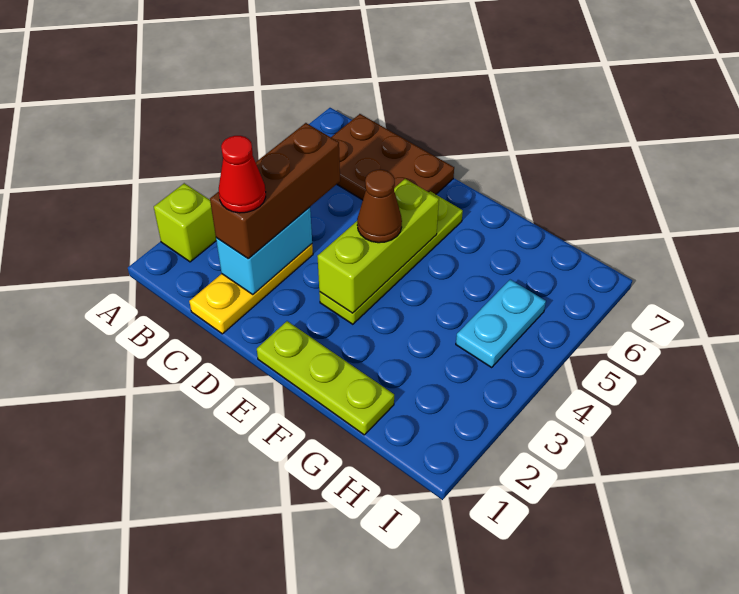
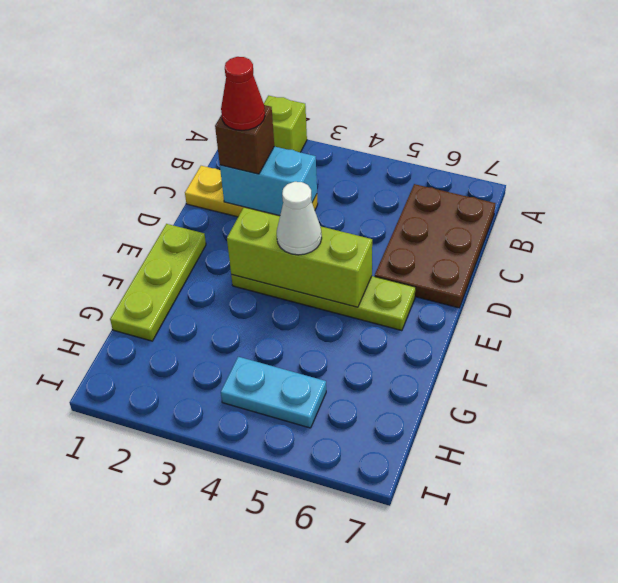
brown 1x3 brick [210,123,340,258] -> brown 1x1 brick [215,105,274,174]
brown 1x1 cone [357,170,402,243] -> white 1x1 cone [277,182,322,255]

